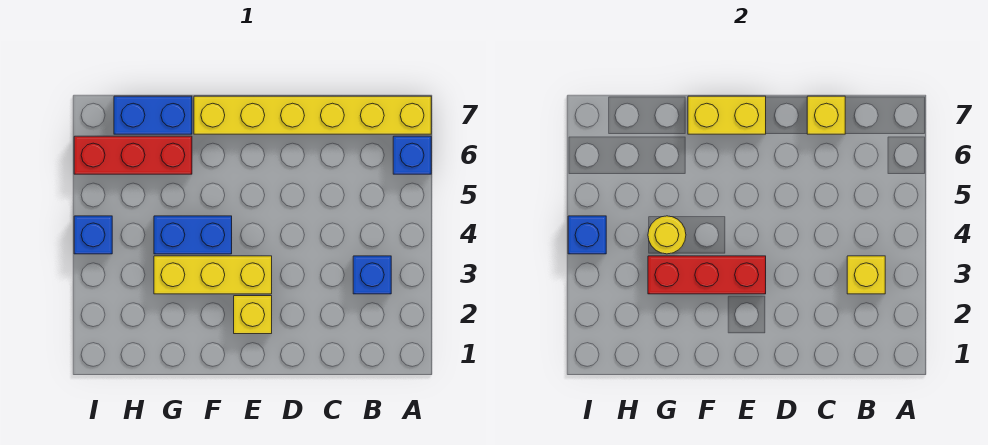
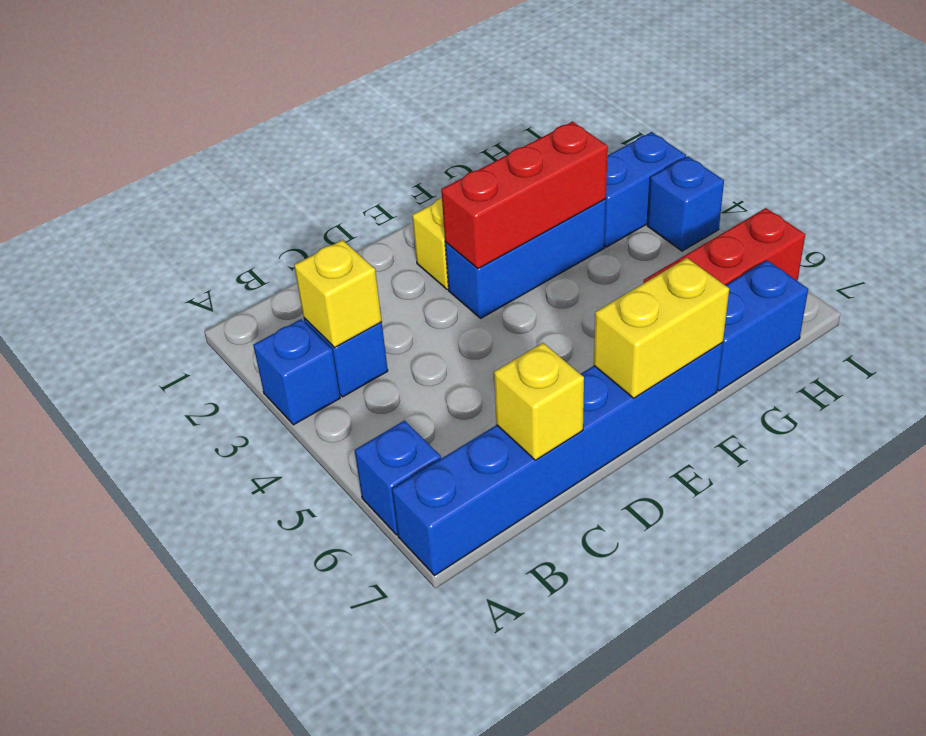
yellow 1x6 brick [194,96,431,134] -> blue 1x6 brick [392,343,723,575]
yellow 1x3 brick [154,256,272,294] -> blue 1x3 brick [445,199,606,318]
blue 1x2 brick [154,216,232,254] -> blue 1x2 brick moved to [604,132,686,247]
yellow 1x1 round brick [648,216,686,254] -> none
blue 1x1 brick [568,216,606,254] -> blue 1x1 brick moved to [253,319,340,425]

